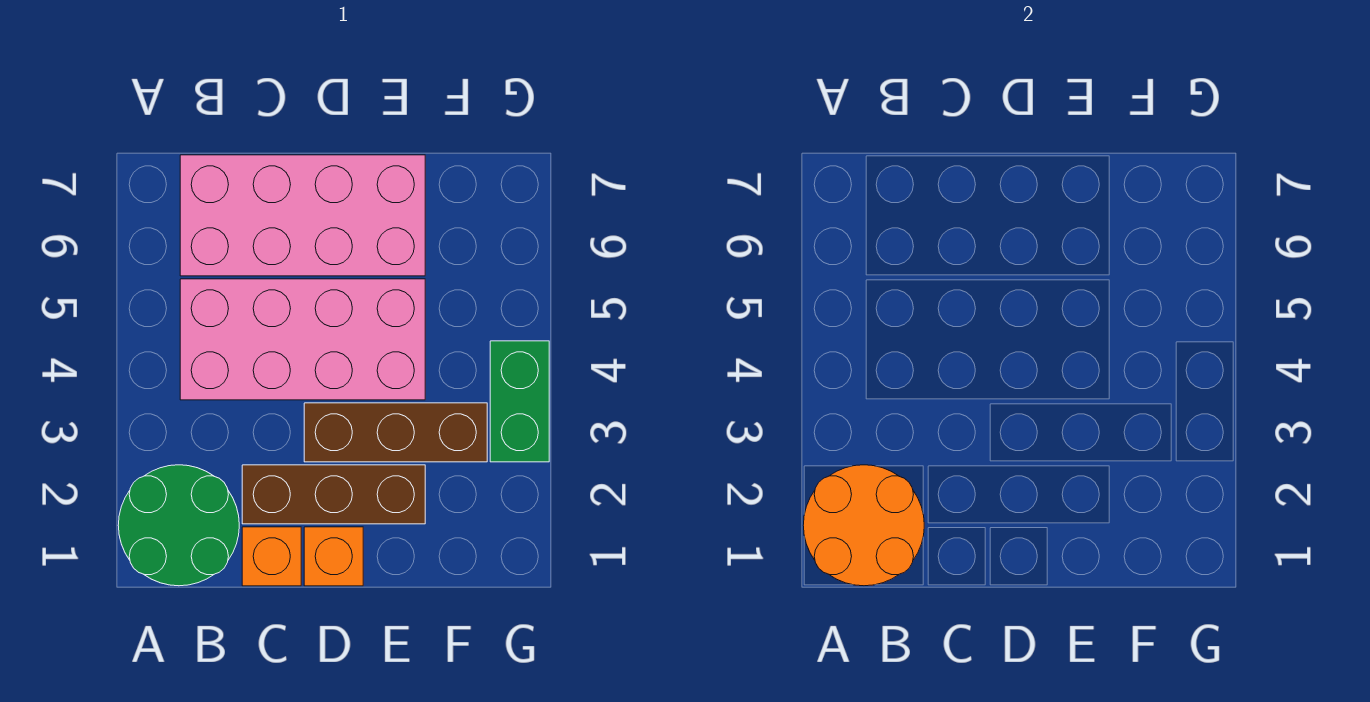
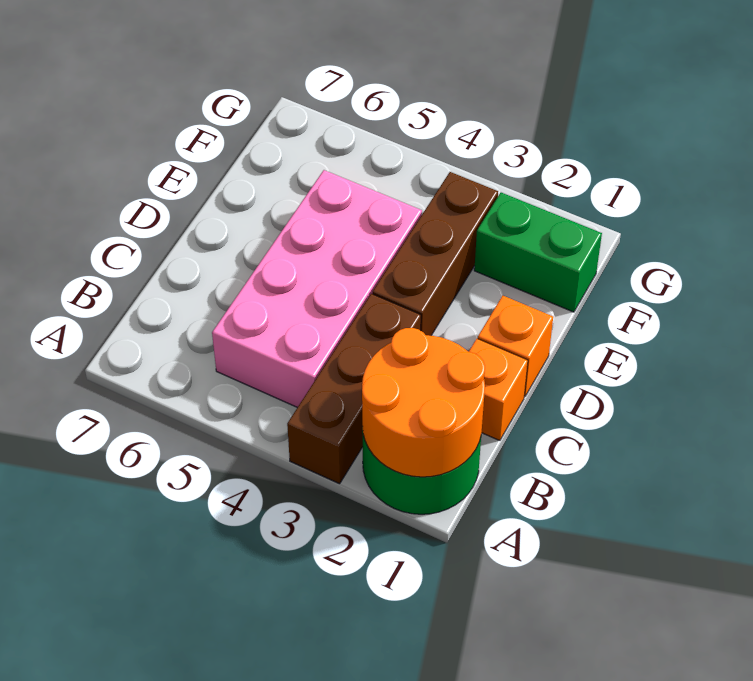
pink 2x4 brick [180,155,425,276] -> none
brown 1x3 brick [242,465,425,524] -> brown 1x3 brick moved to [287,294,421,484]
green 1x2 brick [490,341,549,462] -> green 1x2 brick moved to [474,193,602,312]

